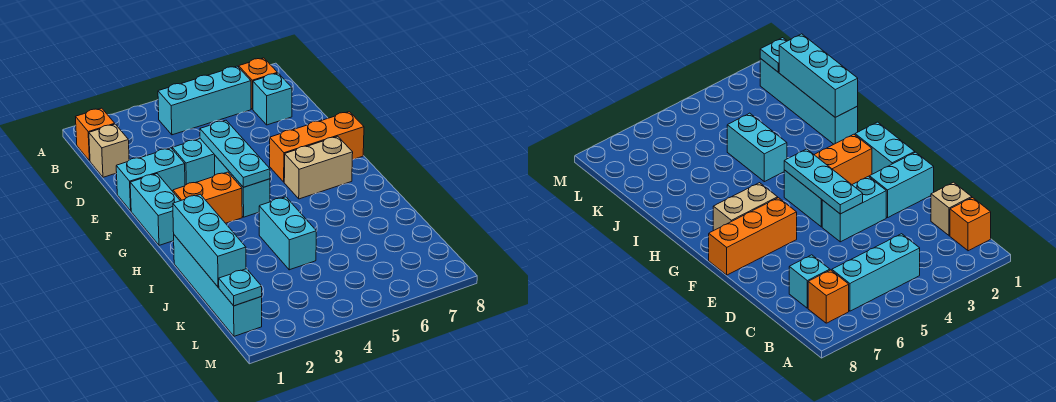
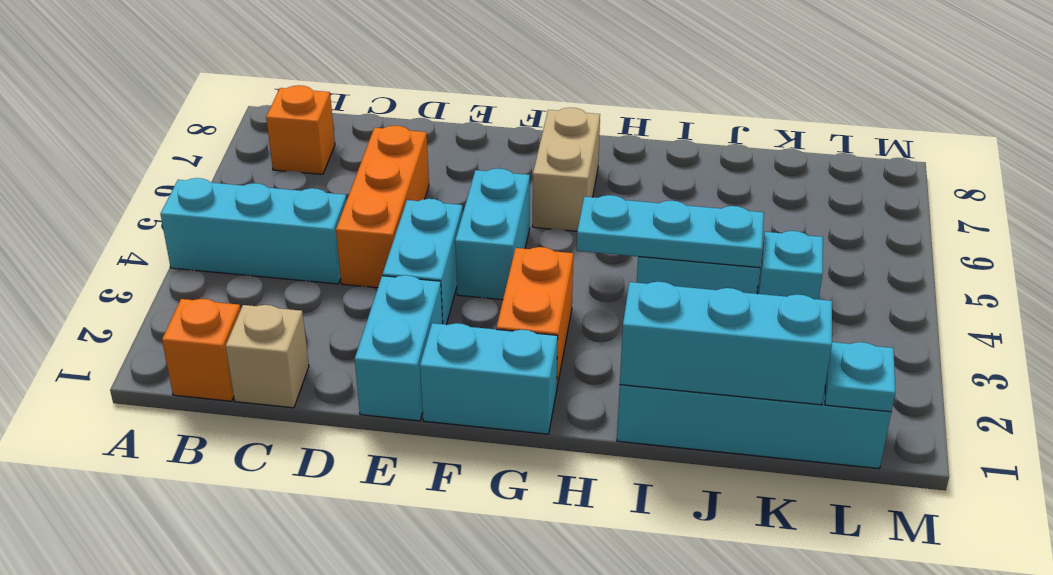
cyan 1x3 brick [158,66,251,135] -> cyan 1x3 brick turned to [161,178,347,284]
cyan 1x1 brick [253,73,292,125] -> cyan 1x1 brick moved to [757,231,823,300]
cyan 1x3 plate [200,120,270,187] -> cyan 1x3 plate moved to [577,195,764,268]
cyan 1x2 brick [215,156,270,217] -> cyan 1x2 brick turned to [455,168,530,300]
orange 1x3 brick [270,112,364,182] -> orange 1x3 brick moved to [336,126,429,288]

